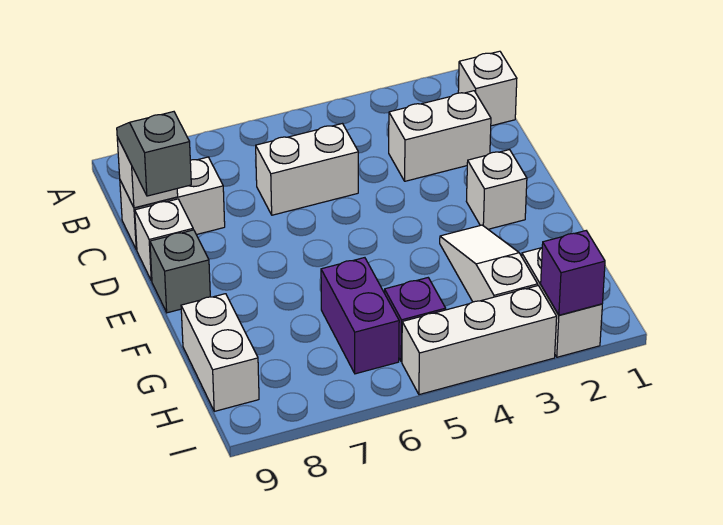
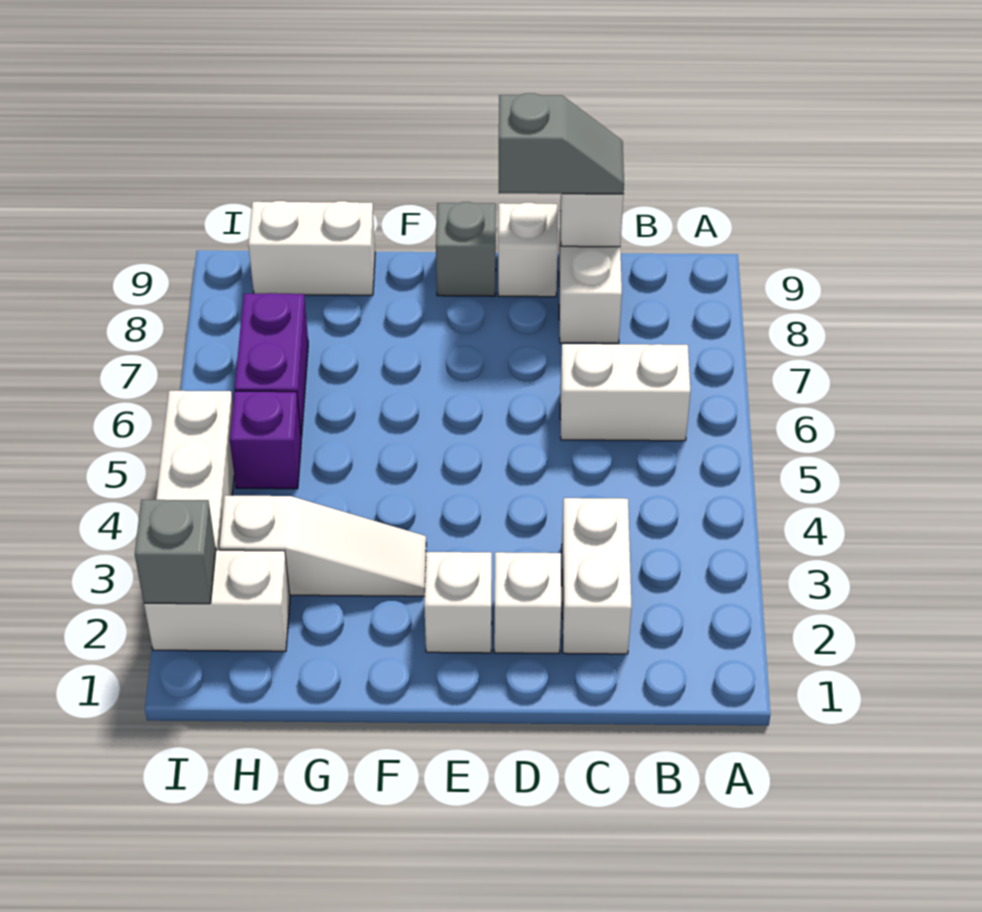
white 1x1 brick [458,51,517,126] -> white 1x1 brick moved to [494,552,561,653]
white 1x2 brick [256,124,358,215] -> white 1x2 brick turned to [560,344,690,441]
purple 1x2 brick [321,258,399,374] -> purple 1x2 brick turned to [235,293,308,438]
purple 1x1 brick [541,231,605,315] -> grey 1x1 brick [135,500,216,604]

